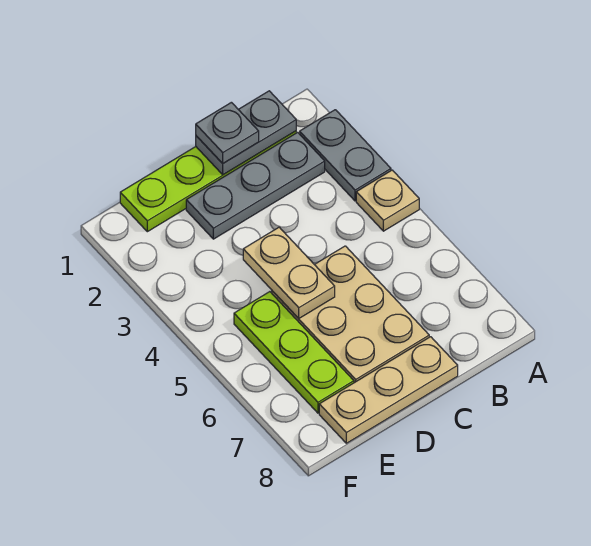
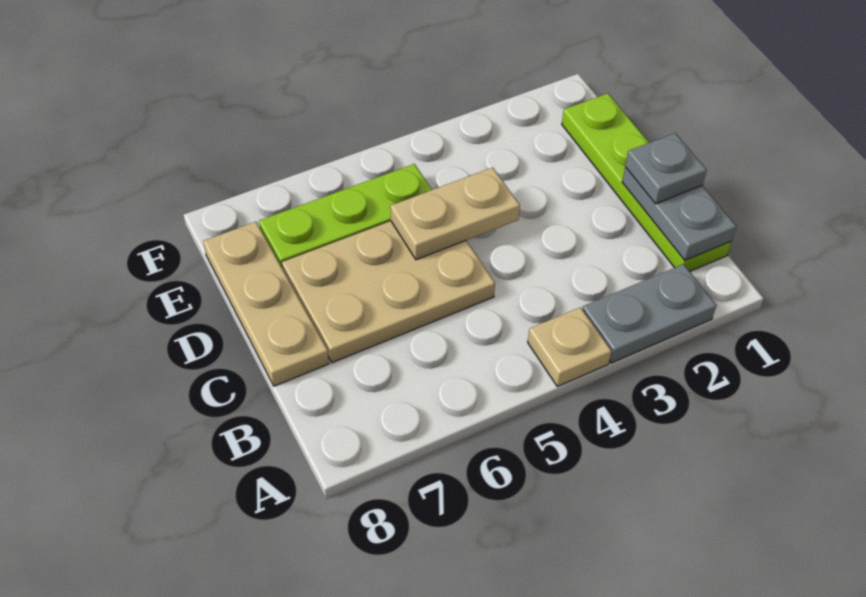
grey 1x3 plate [186,132,325,239] -> none

